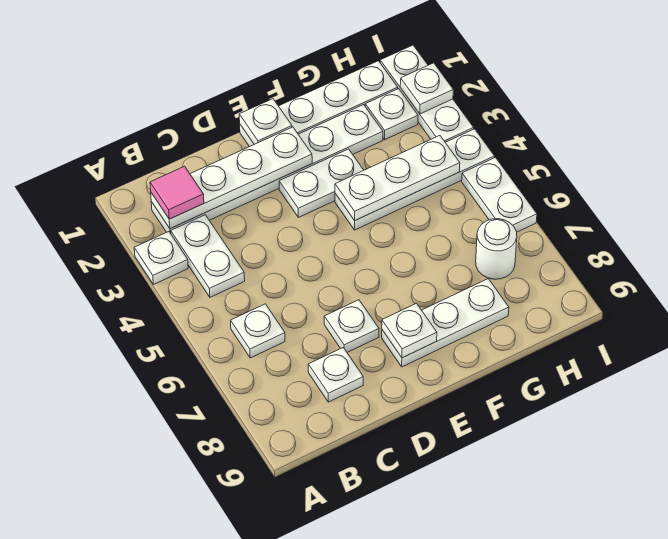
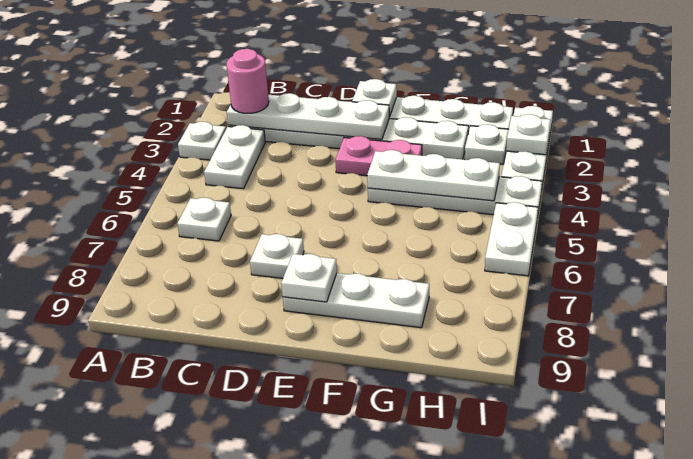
pink 1x1 tile [150,166,204,219] -> pink 1x1 round brick [226,49,269,113]
white 1x1 plate [308,348,363,402] -> none
white 1x2 plate [279,149,364,217] -> pink 1x2 plate [335,136,422,176]
white 1x1 round brick [476,219,517,279] -> none

